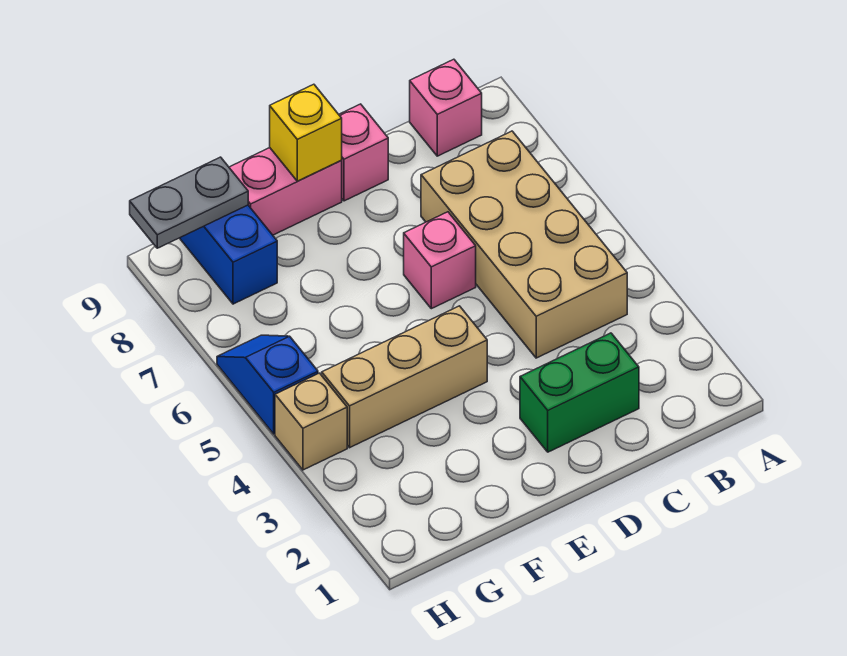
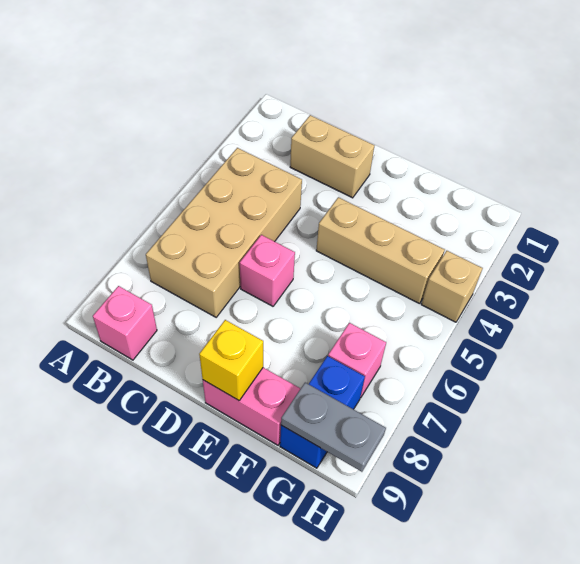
green 1x2 brick [520,333,639,452] -> tan 1x2 brick [290,115,374,198]
pink 1x1 brick [339,104,388,201] -> pink 1x1 brick moved to [328,323,386,398]
blue 1x2 slope [217,335,318,434] -> none

